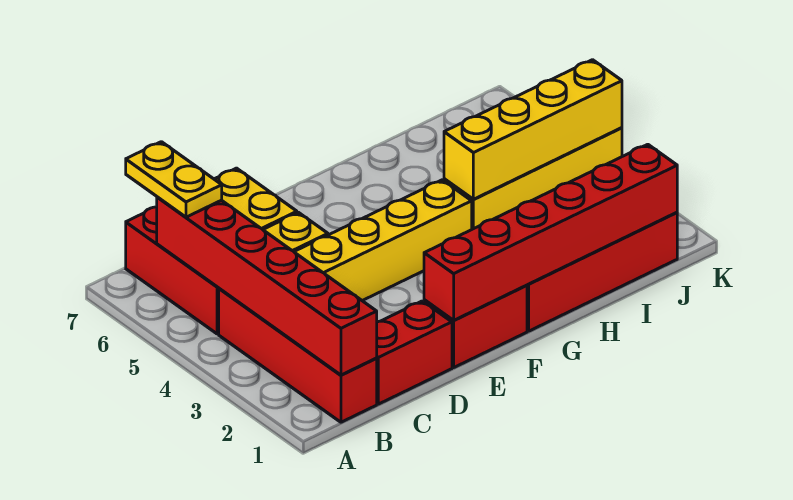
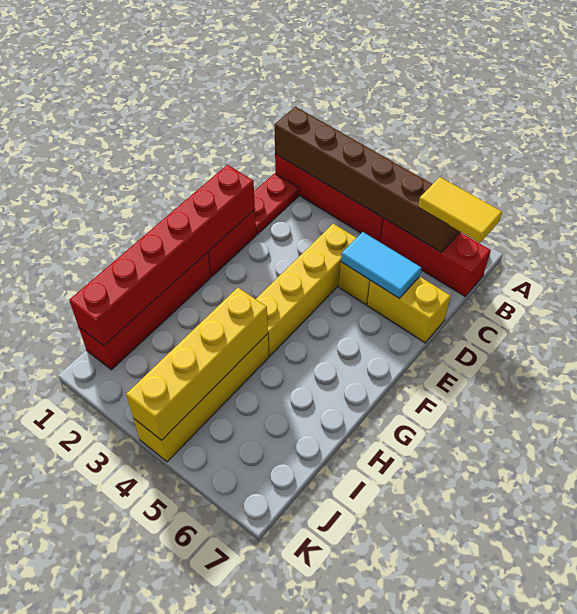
red 1x6 brick [157,197,377,375] -> brown 1x6 brick [275,107,460,252]
yellow 1x2 plate [126,142,222,217] -> yellow 1x2 tile [418,177,502,243]
red 1x2 brick [376,301,452,404] -> red 1x2 plate [254,174,299,235]
none -> cyan 1x2 tile [341,232,421,298]

